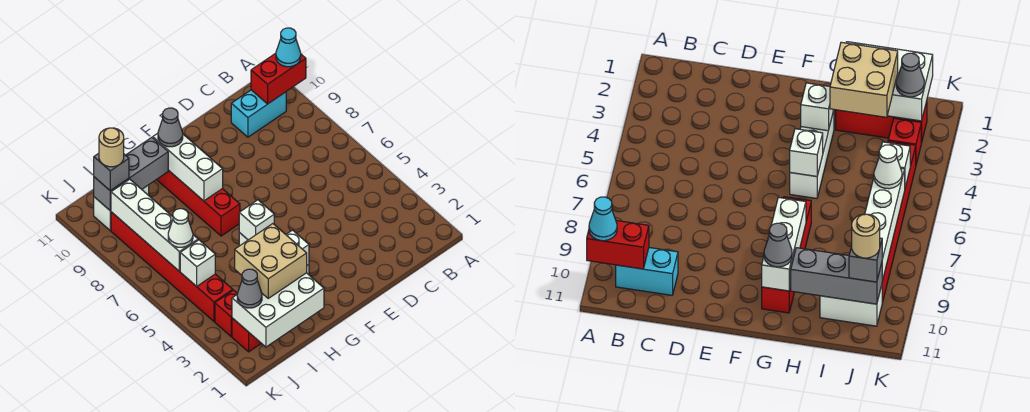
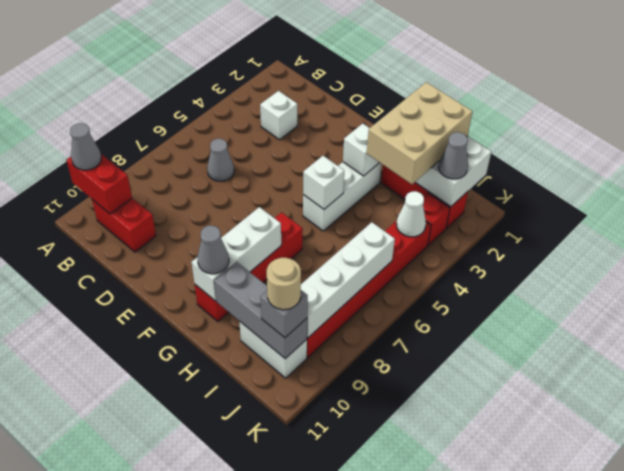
cyan 1x1 cone [276,28,301,67] -> grey 1x1 cone [70,123,101,170]
cyan 1x2 brick [231,90,286,137] -> red 1x2 brick [92,198,156,252]
none -> grey 1x1 cone [207,139,234,181]
tan 2x2 brick [235,224,307,298] -> tan 2x3 brick [367,82,472,184]
white 1x1 brick [180,240,215,286] -> white 1x1 brick moved to [260,91,297,140]
white 1x1 cone [168,209,193,247] -> white 1x1 cone moved to [397,191,426,237]

